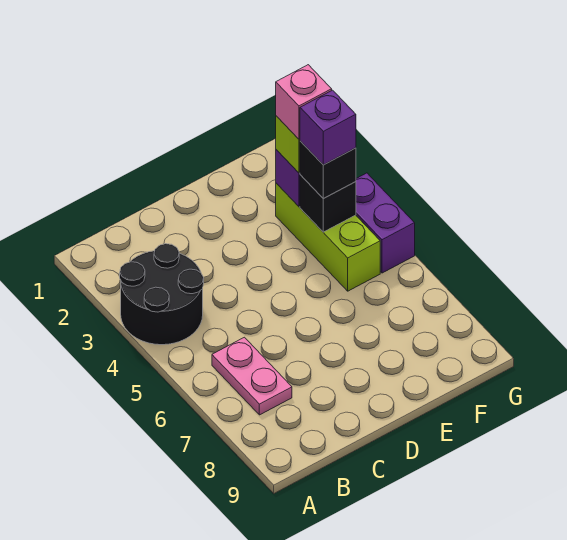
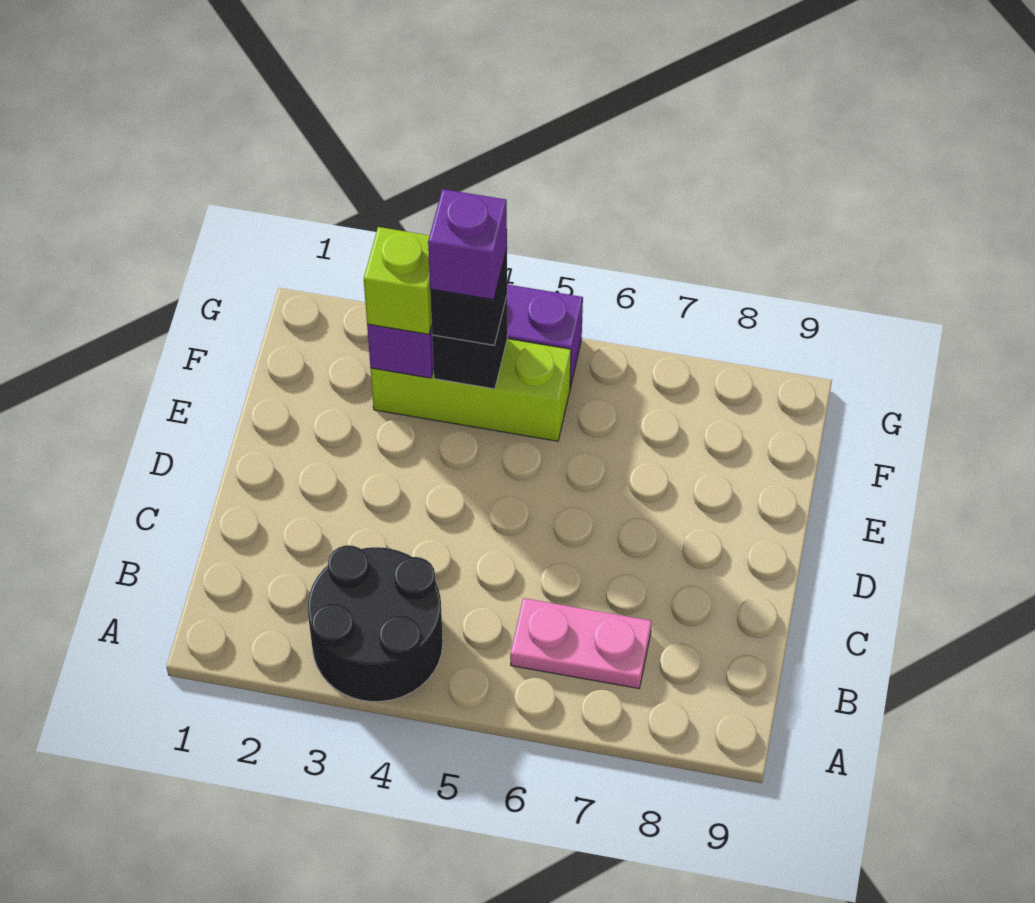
pink 1x1 brick [276,65,332,139] -> none

